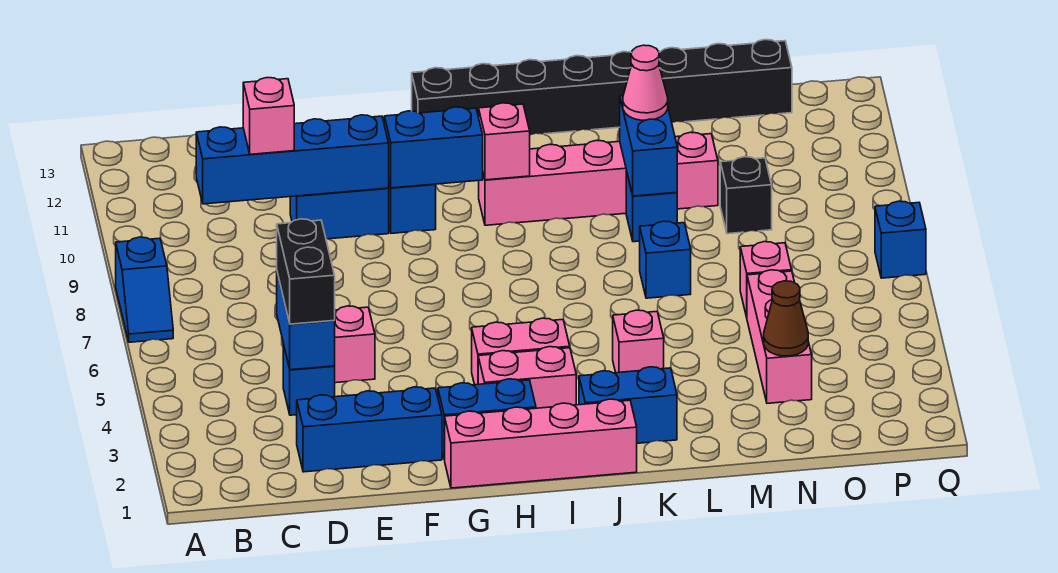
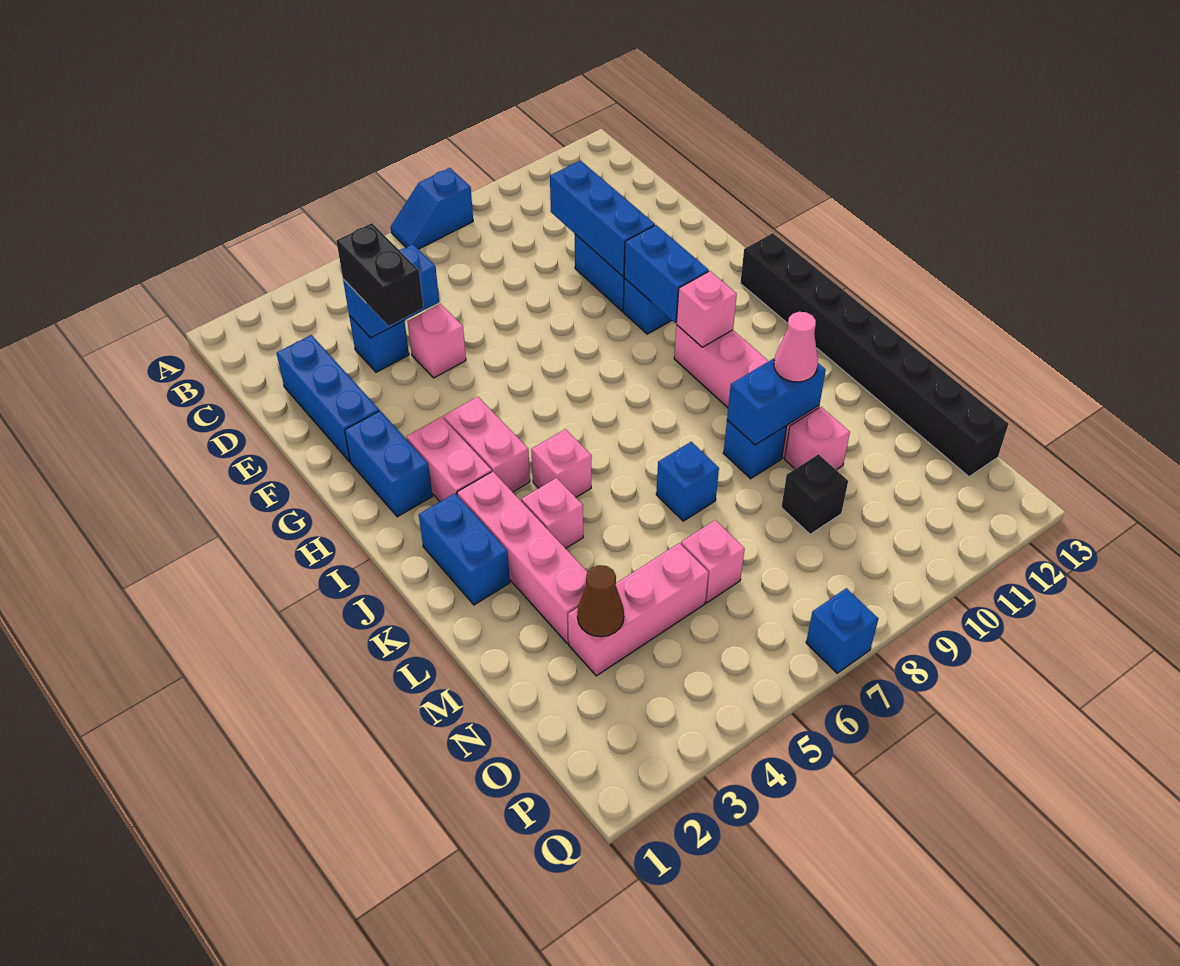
blue 1x4 brick [196,115,389,204] -> blue 1x3 brick [550,161,655,277]
black 1x2 brick [277,219,335,324] -> black 1x2 brick turned to [336,223,424,326]
pink 1x1 brick [243,78,294,154] -> pink 1x1 brick moved to [531,429,592,497]
pink 1x4 brick [445,399,637,488] -> pink 1x4 brick moved to [457,471,587,643]

